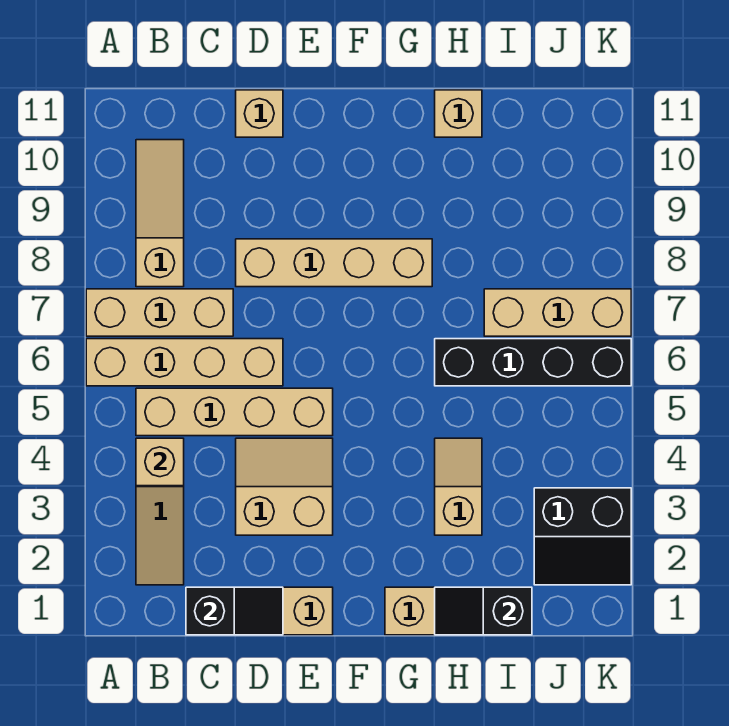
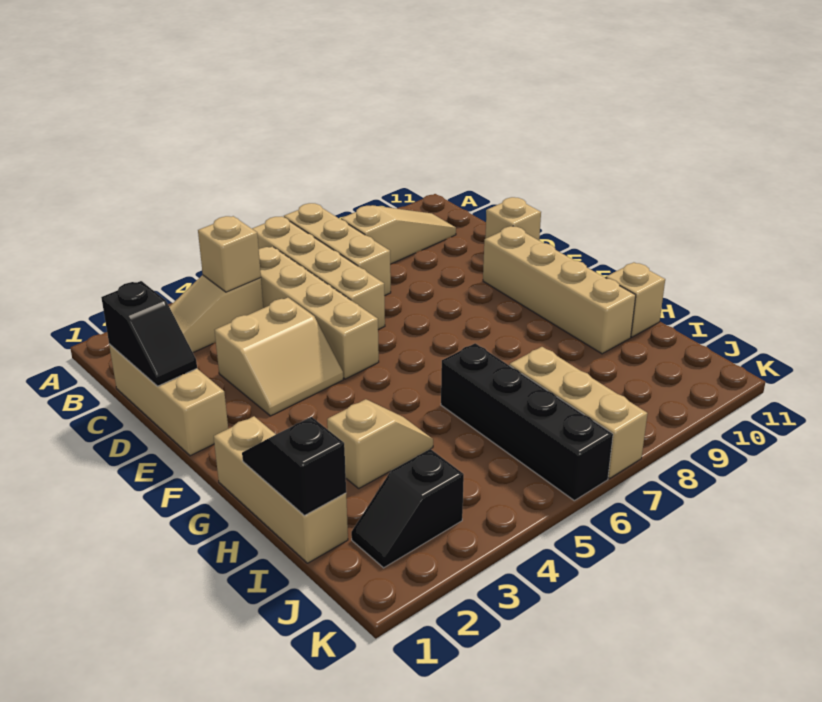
tan 2x2 slope [236,438,333,535] -> tan 2x2 slope turned to [215,298,343,416]
tan 1x4 brick [236,239,432,287] -> tan 1x4 brick moved to [483,226,636,354]
black 2x2 slope [534,488,631,585] -> black 1x2 slope [351,449,464,568]

